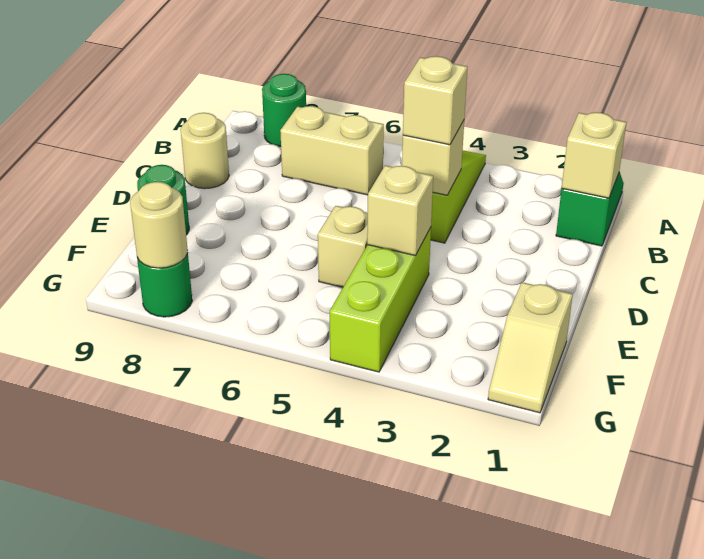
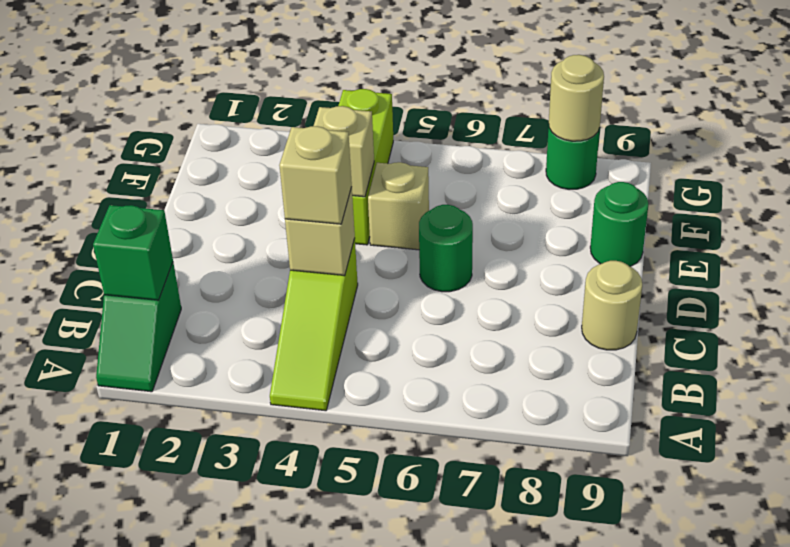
green 1x1 round brick [262,74,306,147] -> green 1x1 round brick moved to [419,205,473,292]
tan 1x1 brick [562,112,627,198] -> green 1x1 brick [93,205,173,300]
tan 1x2 brick [280,106,384,195] -> none
tan 1x2 slope [488,282,573,413] -> none

